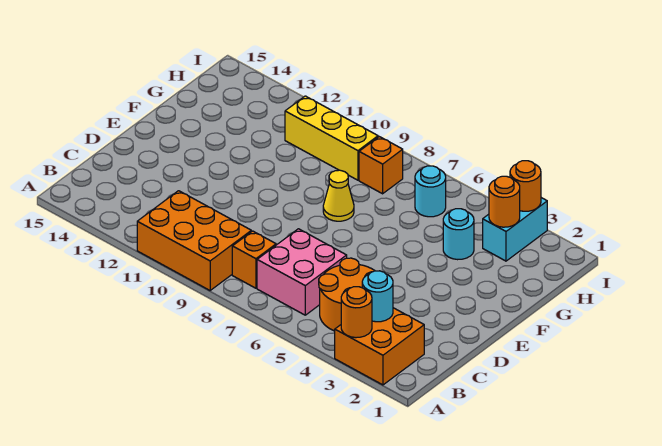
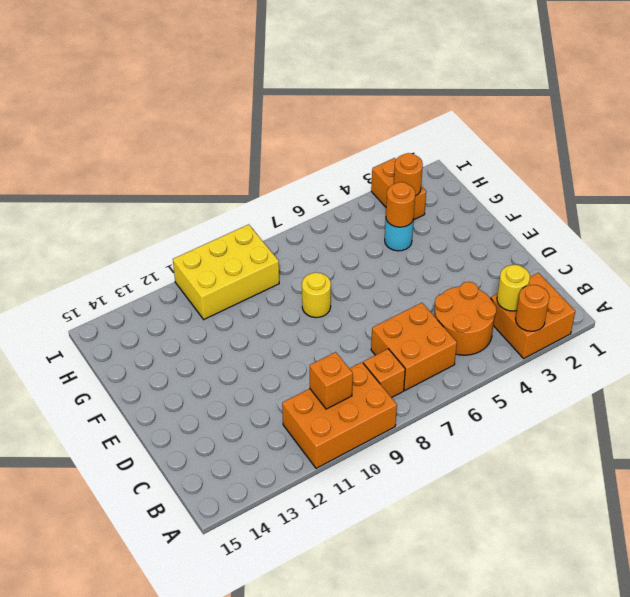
cyan 1x1 round brick [362,271,393,322] -> yellow 1x1 round brick [497,265,530,311]
pink 2x2 brick [257,229,347,315] -> orange 2x2 brick [371,303,457,390]
yellow 1x1 cone [323,170,354,221] -> yellow 1x1 round brick [302,272,331,318]
cyan 1x2 brick [483,198,547,261] -> orange 1x2 brick [371,158,426,220]
cyan 1x1 round brick [415,166,446,217] -> none
orange 1x1 brick [359,137,403,194] -> orange 1x1 brick moved to [310,352,353,409]
yellow 1x3 brick [285,96,378,180] -> yellow 2x3 brick [173,224,279,319]
orange 1x1 round brick [510,161,541,211] -> orange 1x1 round brick moved to [386,182,415,227]

